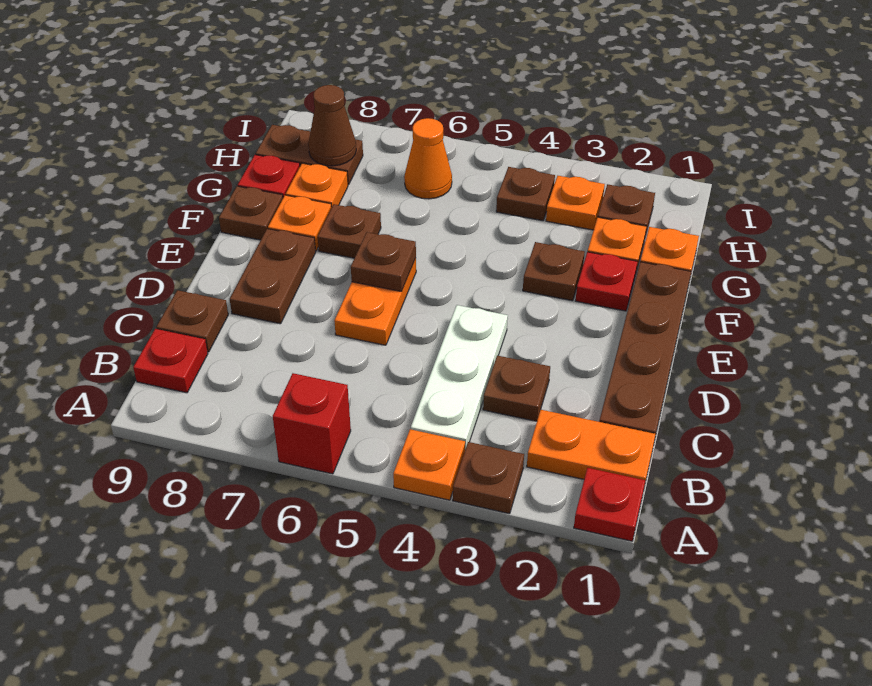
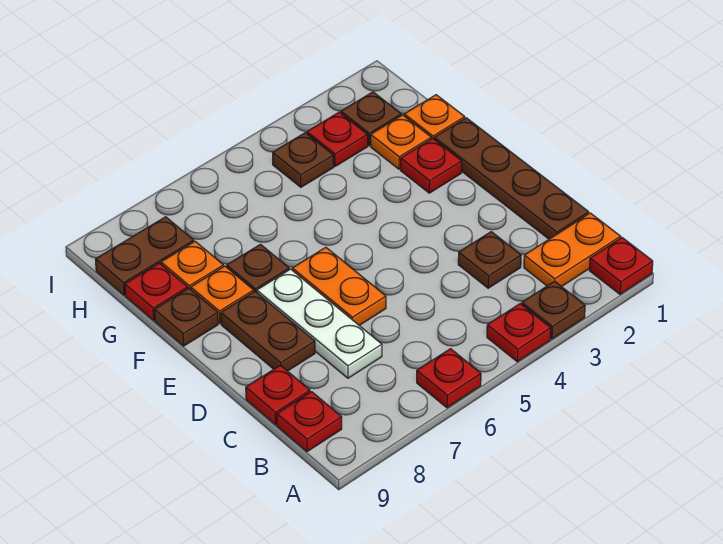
orange 1x1 plate [393,429,465,500] -> red 1x1 plate [487,304,551,362]
red 1x1 brick [273,373,351,474] -> red 1x1 plate [417,349,481,408]
white 1x3 plate [411,305,508,449] -> white 1x3 plate moved to [257,269,382,378]
brown 1x1 plate [156,290,228,352] -> red 1x1 plate [246,365,310,425]
brown 1x1 plate [351,232,416,291] -> none
brown 1x1 plate [523,242,585,301] -> none
orange 1x1 plate [546,176,605,230] -> red 1x1 plate [307,112,368,166]
orange 1x1 cone [404,118,452,199] -> none
brown 1x1 cone [308,85,356,166] -> none

